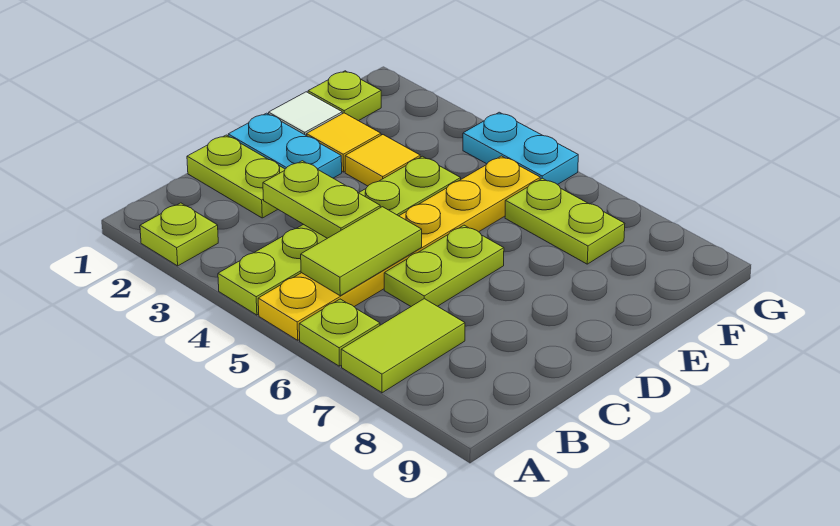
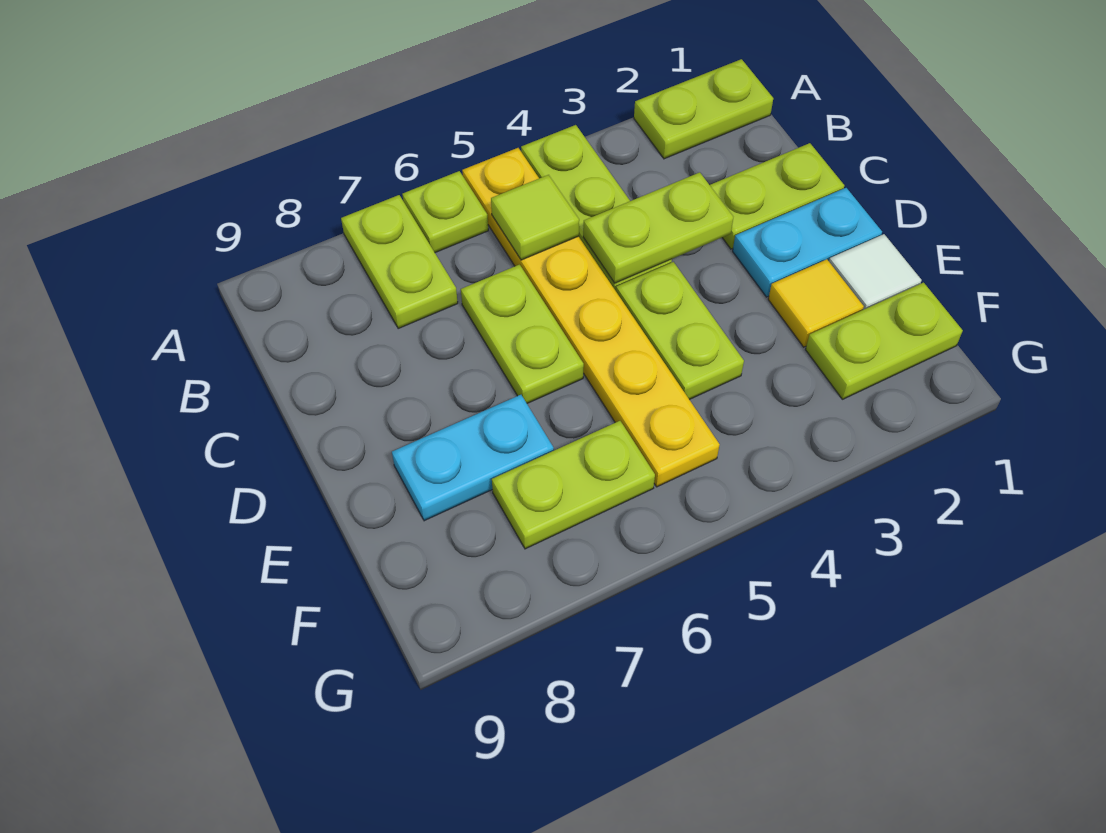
lime 1x1 plate [140,203,218,266] -> lime 1x2 plate [634,59,773,159]
lime 1x2 tile [341,299,465,393] -> lime 1x2 plate [341,195,458,328]
lime 1x2 tile [301,207,422,296] -> lime 1x1 tile [491,175,579,260]
yellow 1x1 tile [345,135,420,186] -> none
lime 1x1 plate [308,71,381,121] -> lime 1x2 plate [806,283,963,399]
cyan 1x2 plate [463,112,578,185] -> cyan 1x2 plate moved to [392,395,554,521]

